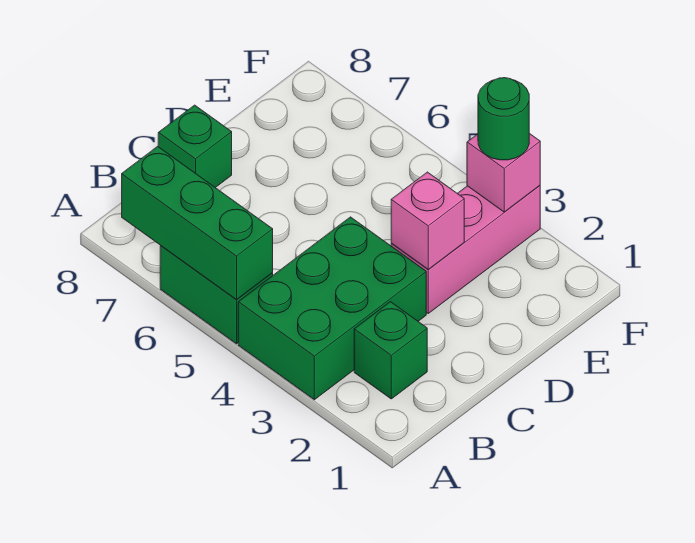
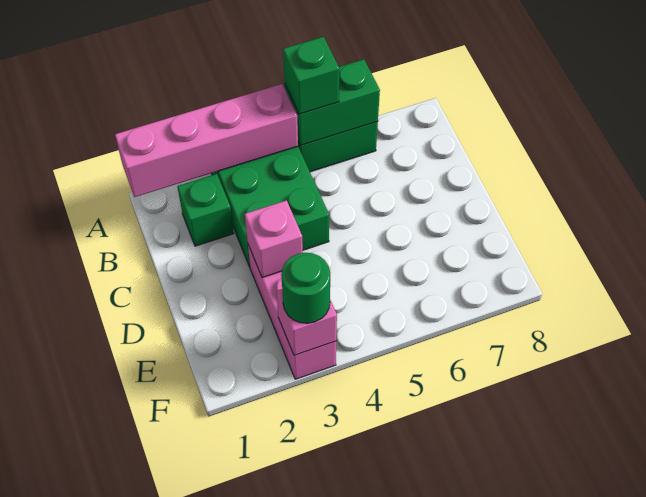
none -> pink 1x4 brick [115,84,298,197]
green 1x3 brick [122,146,273,300] -> green 1x2 brick [285,59,380,146]
green 1x1 brick [158,105,232,188] -> green 1x1 brick moved to [283,37,339,114]

